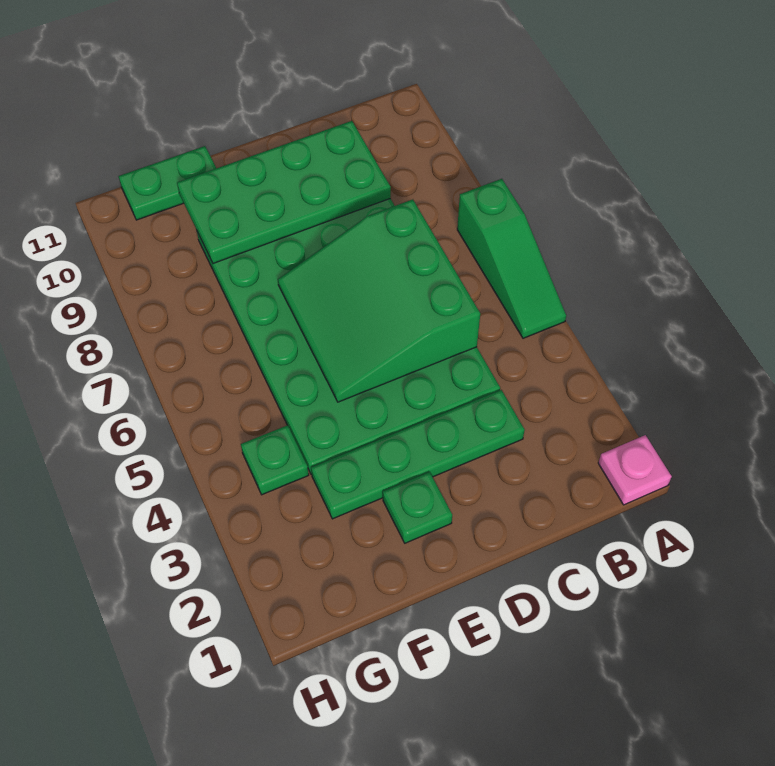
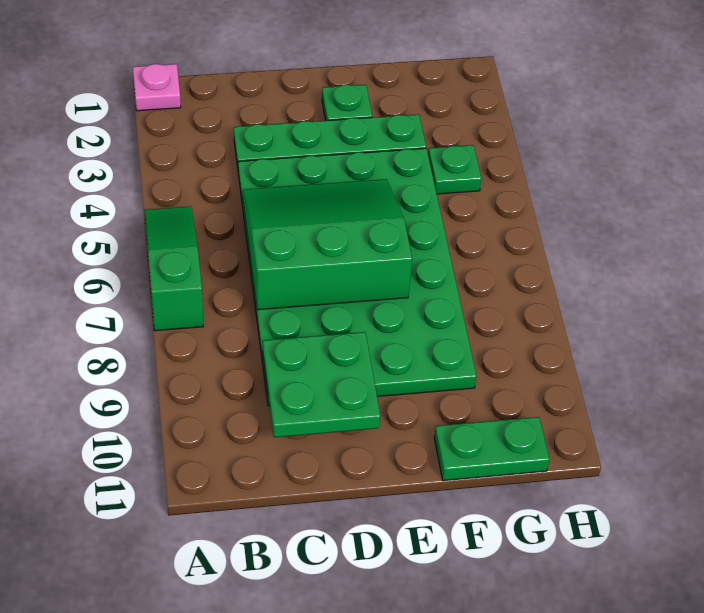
green 3x3 slope [278,199,480,402] -> green 3x3 slope turned to [243,179,412,310]
green 2x4 plate [177,121,391,264] -> green 2x2 plate [263,332,380,437]

